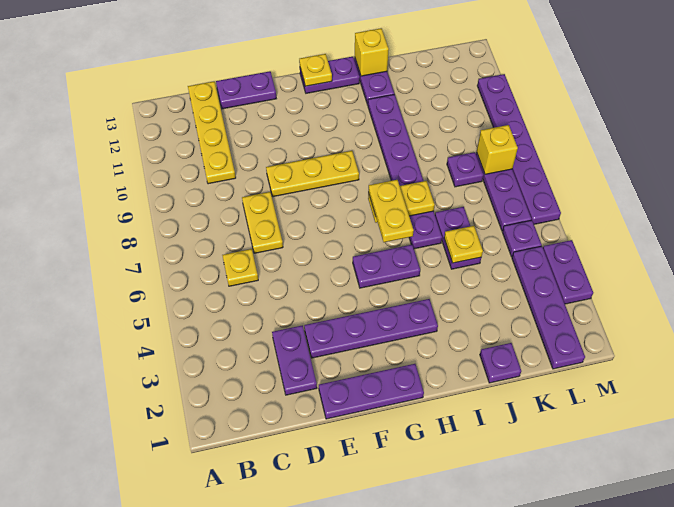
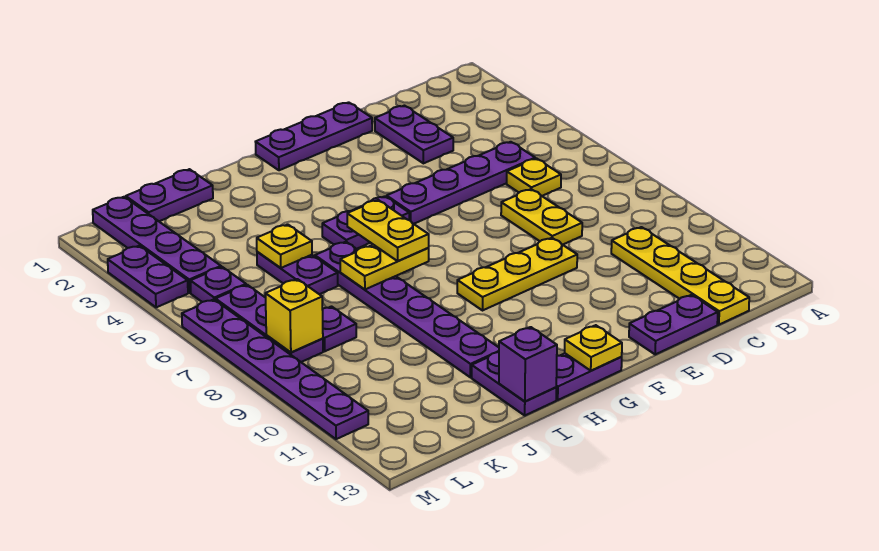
purple 1x4 plate [304,299,438,358] -> purple 1x4 plate moved to [387,142,535,224]
yellow 1x1 brick [355,28,389,76] -> purple 1x1 brick [499,327,557,401]
purple 1x1 plate [480,343,521,383] -> purple 1x2 plate [126,169,213,221]

